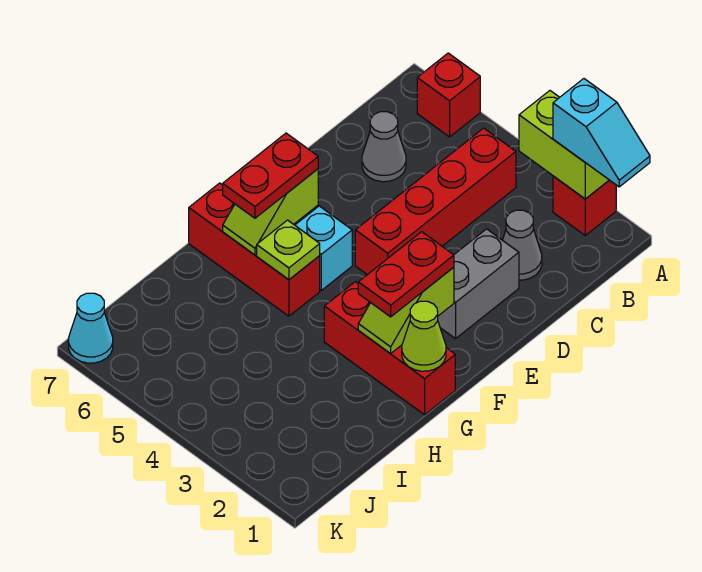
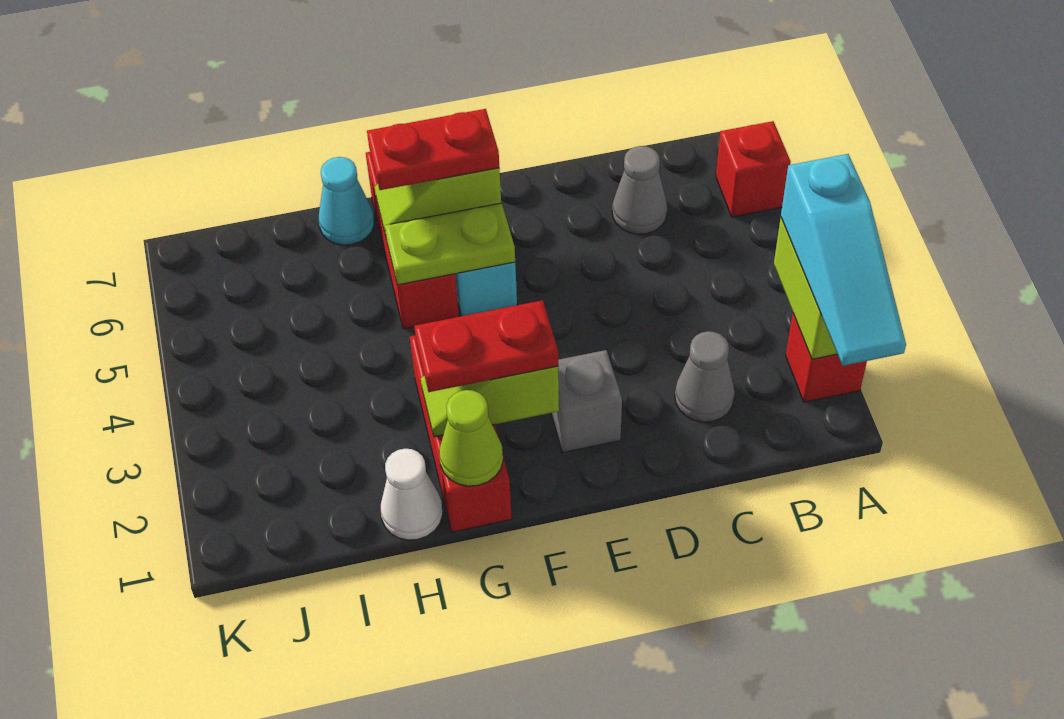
cyan 1x2 slope [553,79,650,187] -> cyan 1x3 slope [781,154,906,366]
red 1x4 brick [355,128,516,275] -> none
grey 1x2 brick [438,229,519,339] -> grey 1x1 brick [551,350,622,453]
lime 1x1 plate [257,220,320,280] -> lime 1x2 plate [385,203,515,285]
none -> white 1x1 cone [381,449,443,540]
cyan 1x1 cone [68,293,113,363] -> cyan 1x1 cone moved to [319,157,374,245]

